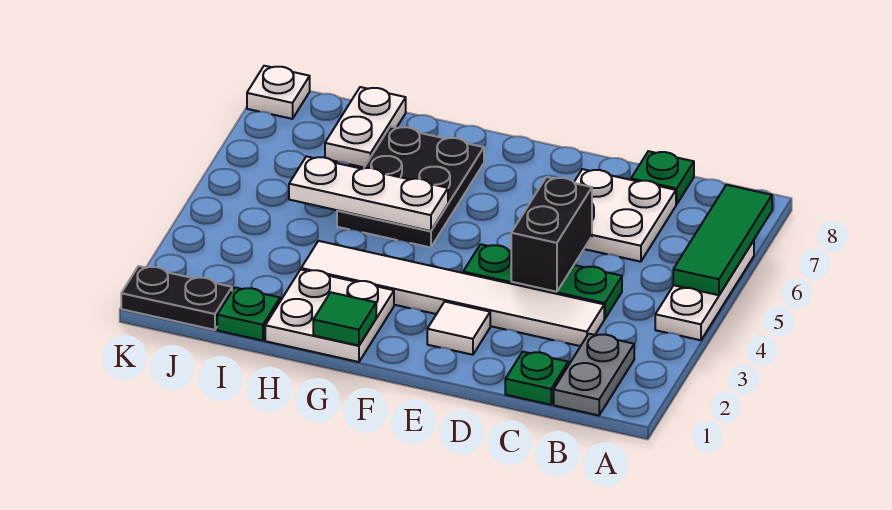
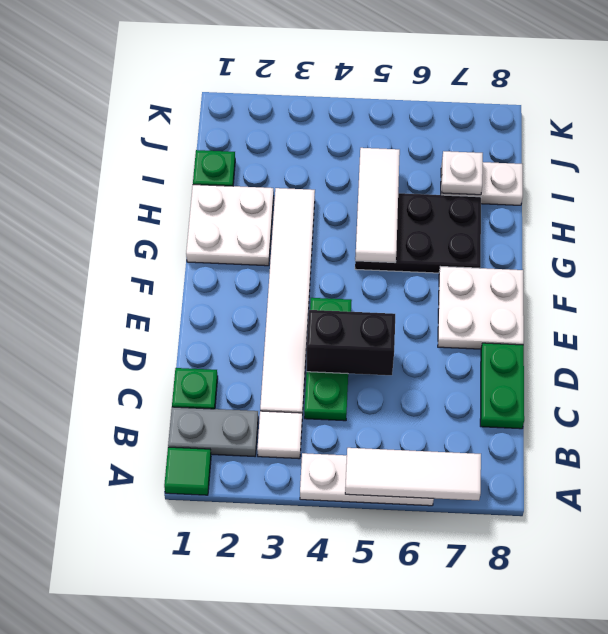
green 1x3 tile [673,185,772,295] -> white 1x3 tile [345,448,481,501]
white 2x2 plate [574,169,676,262] -> white 2x2 plate moved to [438,267,524,349]
green 1x1 plate [631,151,694,204] -> green 1x2 plate [480,343,524,429]
white 1x1 tile [427,302,490,355] -> white 1x1 tile moved to [257,411,302,459]
green 1x1 tile [313,292,376,346] -> green 1x1 tile moved to [164,447,211,495]
white 1x3 plate [289,156,448,231] -> white 1x3 tile [355,148,400,263]
black 1x2 plate [121,266,232,330] -> none
white 1x1 plate [247,66,310,119] -> white 1x1 plate moved to [442,151,483,195]

